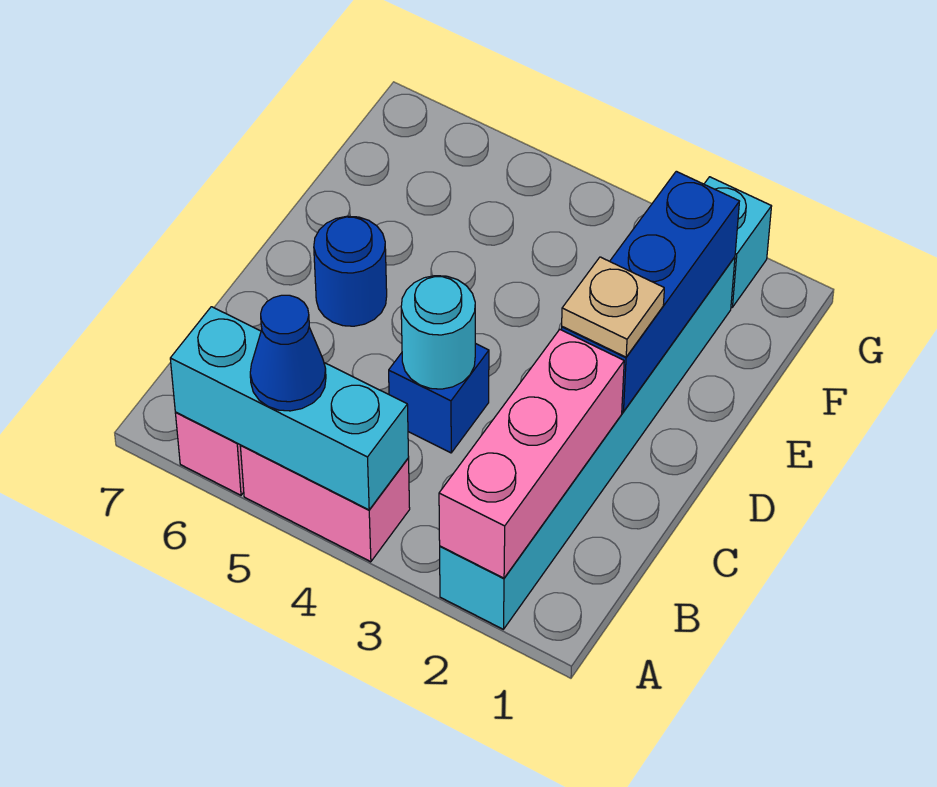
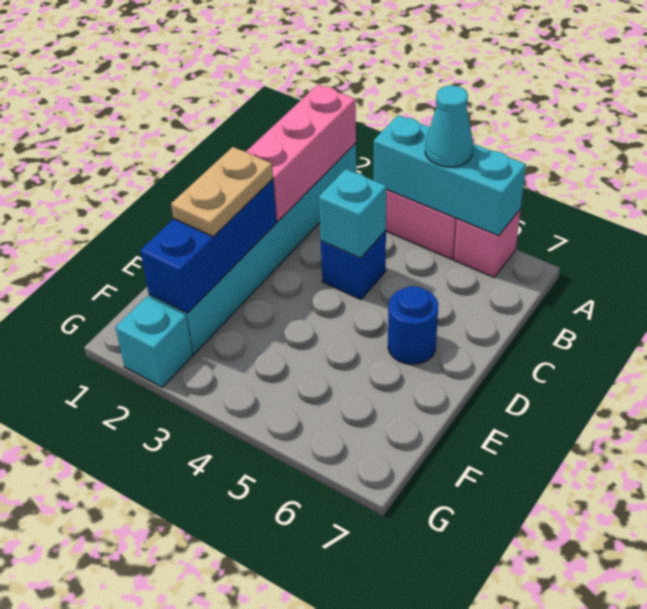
blue 1x1 cone [250,295,326,411] -> cyan 1x1 cone [425,86,473,167]
cyan 1x1 round brick [401,276,475,389] -> cyan 1x1 brick [319,169,387,258]
tan 1x1 plate [562,257,664,357] -> tan 1x2 plate [171,147,273,237]

